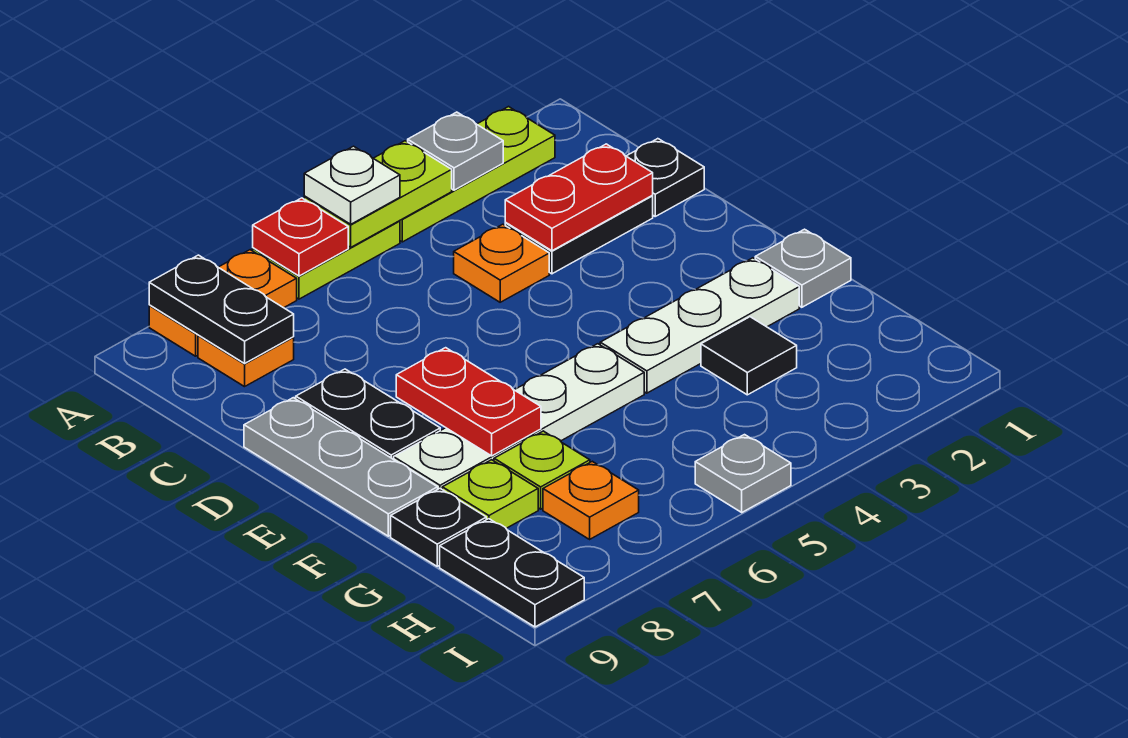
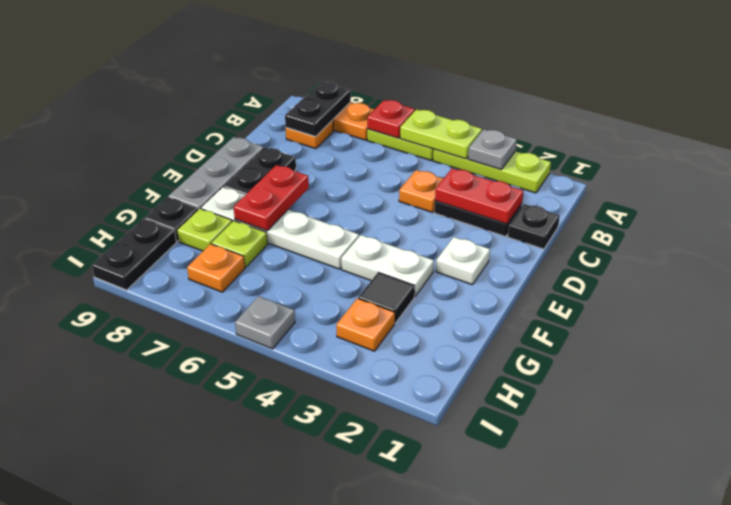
white 1x1 plate [304,146,400,224] -> white 1x1 plate moved to [436,237,490,285]
grey 1x1 plate [755,229,851,307] -> none
white 1x3 plate [600,258,799,393] -> white 1x2 plate [341,235,434,296]
none -> orange 1x1 plate [336,298,395,351]

